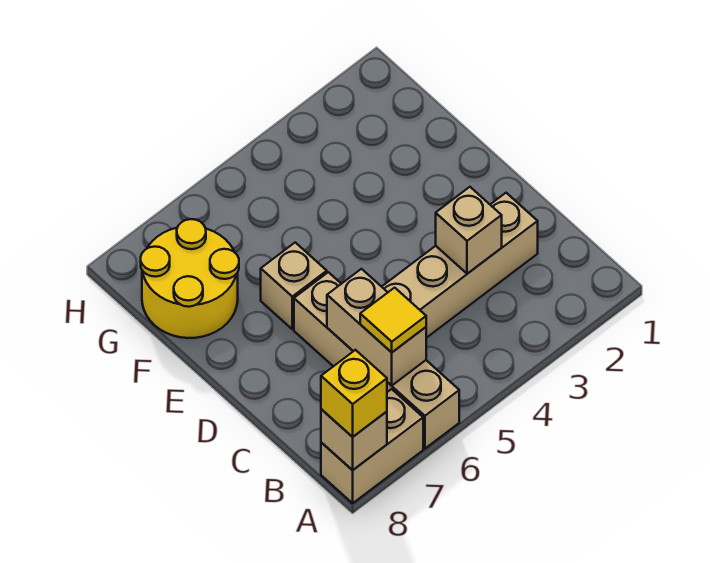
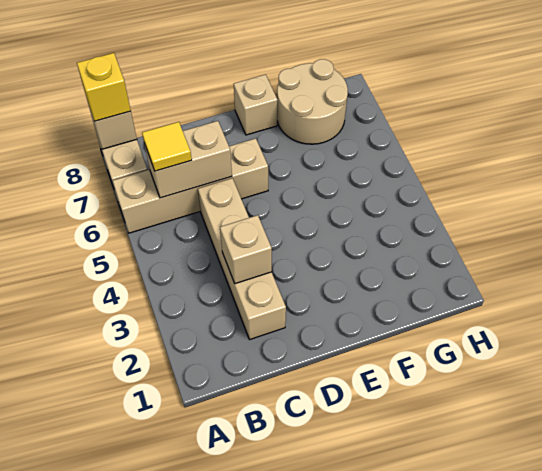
tan 1x1 brick [261,242,327,329] -> tan 1x1 brick moved to [234,75,278,135]
yellow 2x2 round brick [141,219,239,338] -> tan 2x2 round brick [277,59,348,144]

